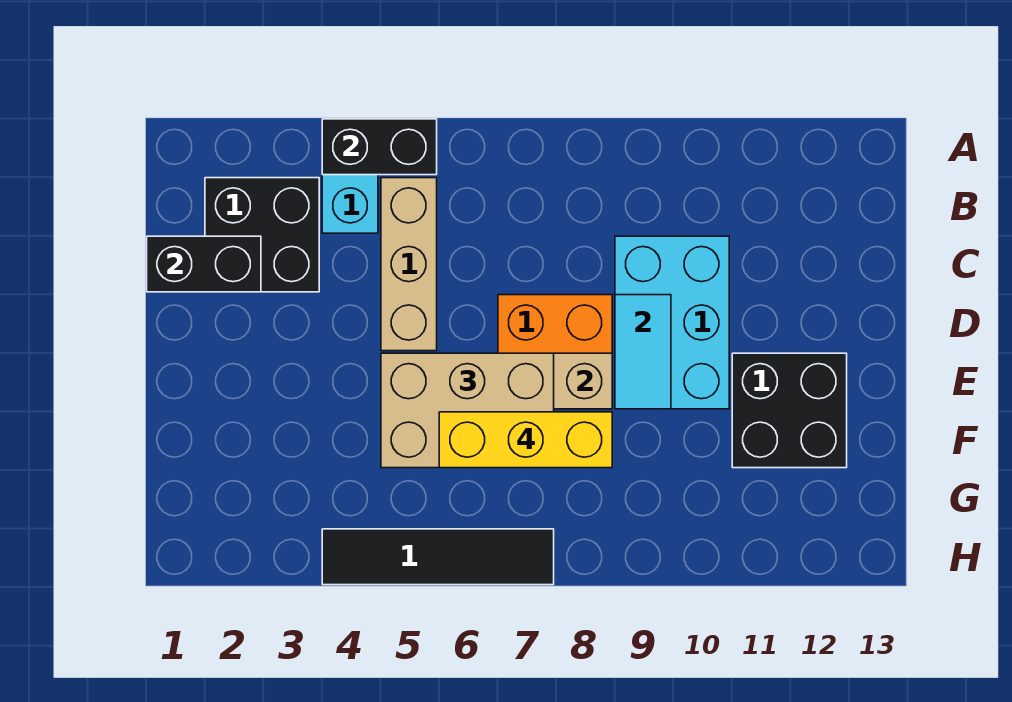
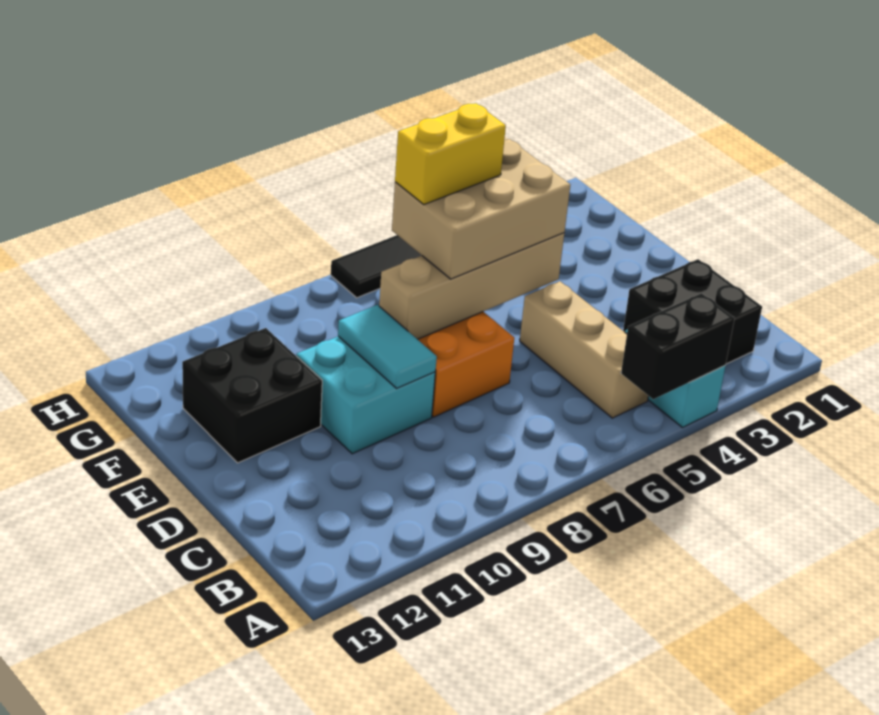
black 1x2 brick [147,236,261,292] -> none
cyan 2x3 brick [615,236,729,409] -> cyan 2x2 brick [296,336,435,454]
yellow 1x3 brick [439,412,612,468] -> yellow 1x2 brick [395,103,506,205]

